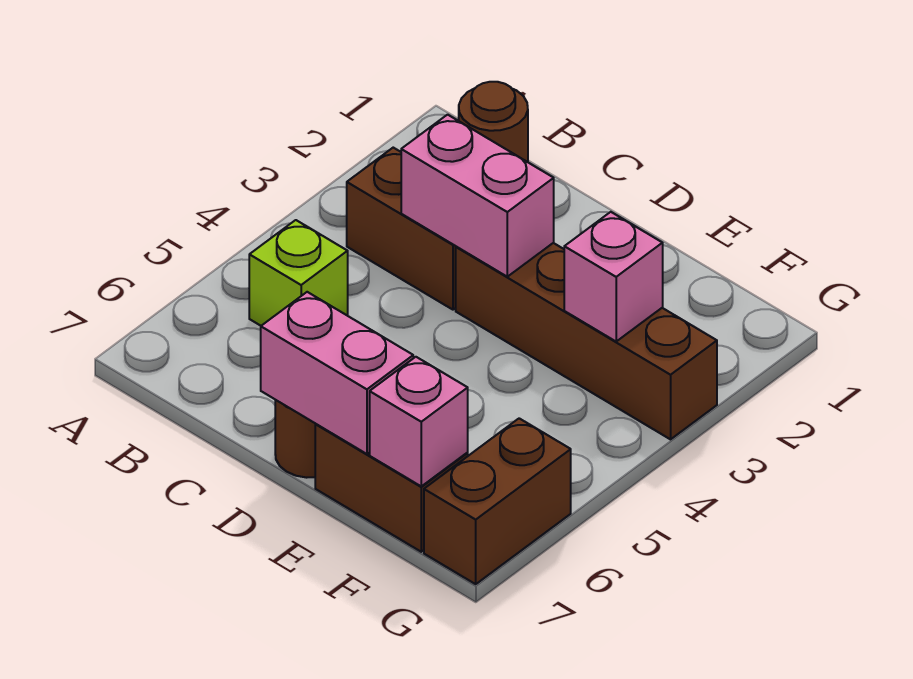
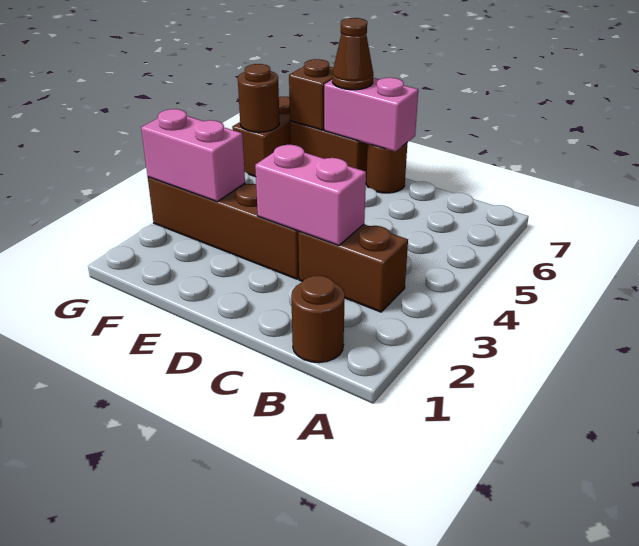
lime 1x1 brick [249,220,348,326] -> none
none -> brown 1x1 cone [332,18,373,90]
pink 1x1 brick [564,212,663,341] -> pink 1x2 brick [141,109,245,202]
pink 1x1 brick [370,357,468,486] -> brown 1x1 brick [289,59,333,130]
none -> brown 1x1 round brick [238,64,279,132]

